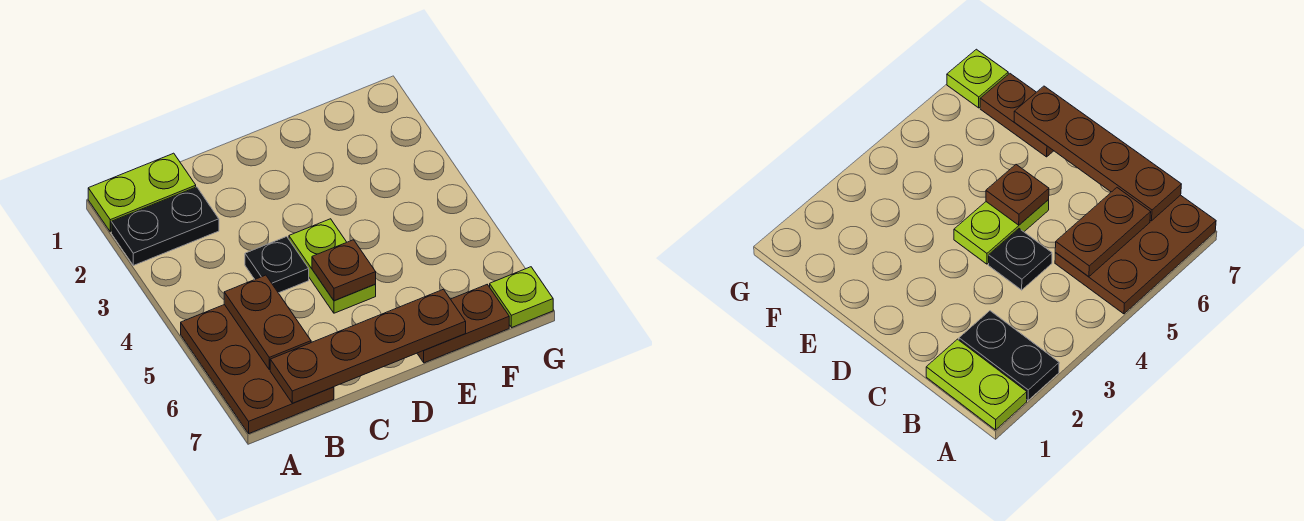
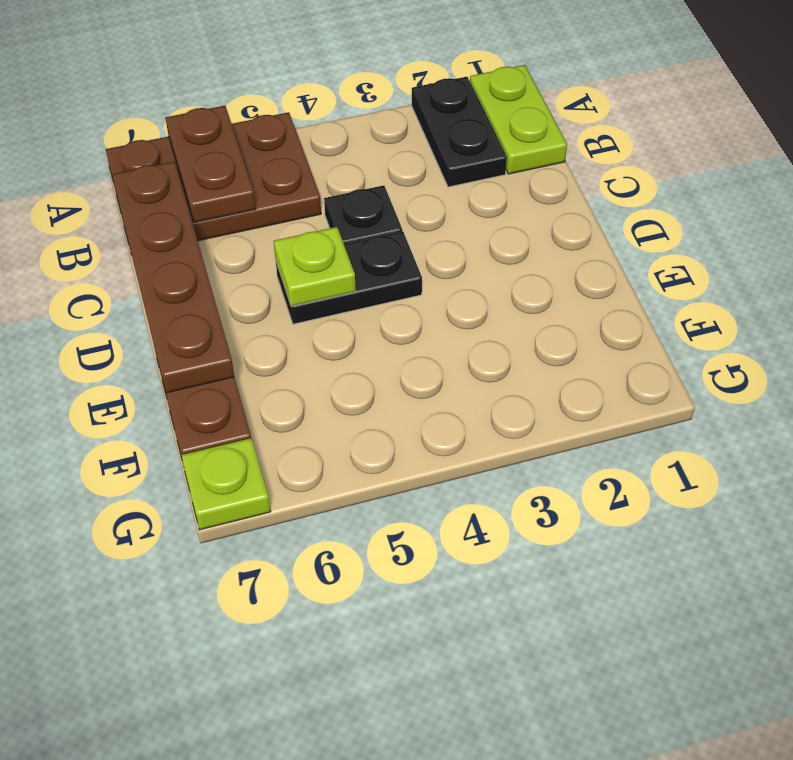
brown 1x2 plate [224,275,311,370] -> brown 1x2 plate turned to [166,106,256,223]
lime 1x2 plate [289,219,376,313] -> black 1x2 plate [276,231,422,324]
brown 1x1 plate [312,240,376,301] -> lime 1x1 plate [274,227,356,306]

